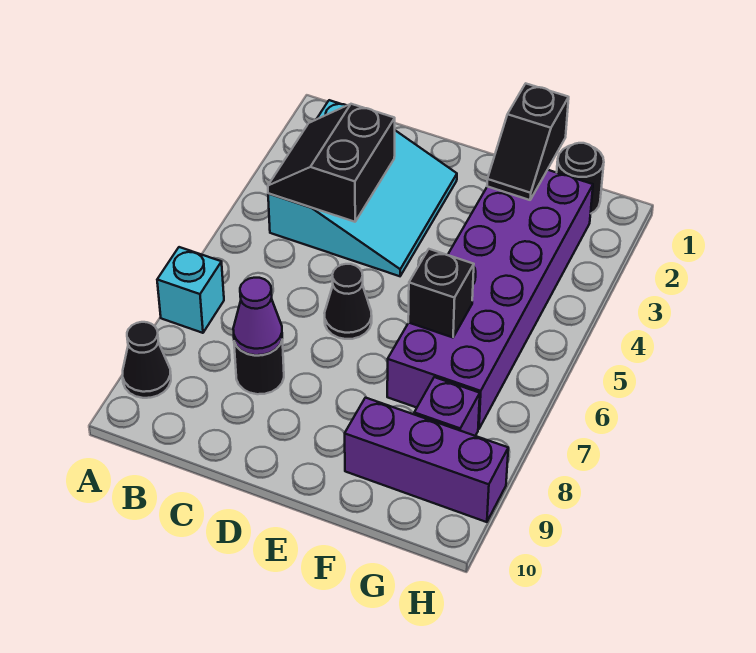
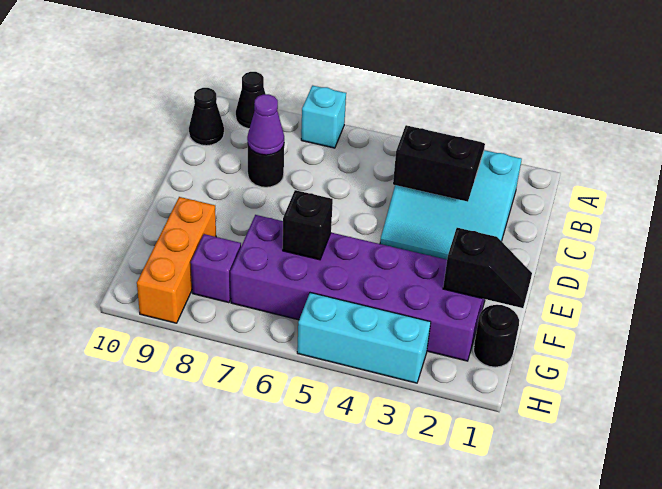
black 1x1 cone [324,264,372,339] -> black 1x1 cone moved to [189,88,224,146]
black 1x2 slope [487,84,569,200] -> black 1x2 slope turned to [443,228,532,308]
purple 1x3 brick [345,398,508,522] -> orange 1x3 brick [137,197,216,323]
none -> cyan 1x3 brick [297,293,431,383]

